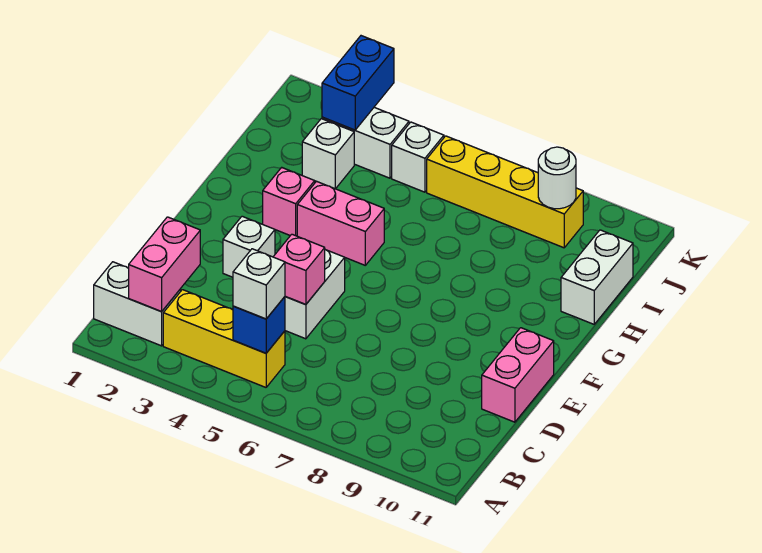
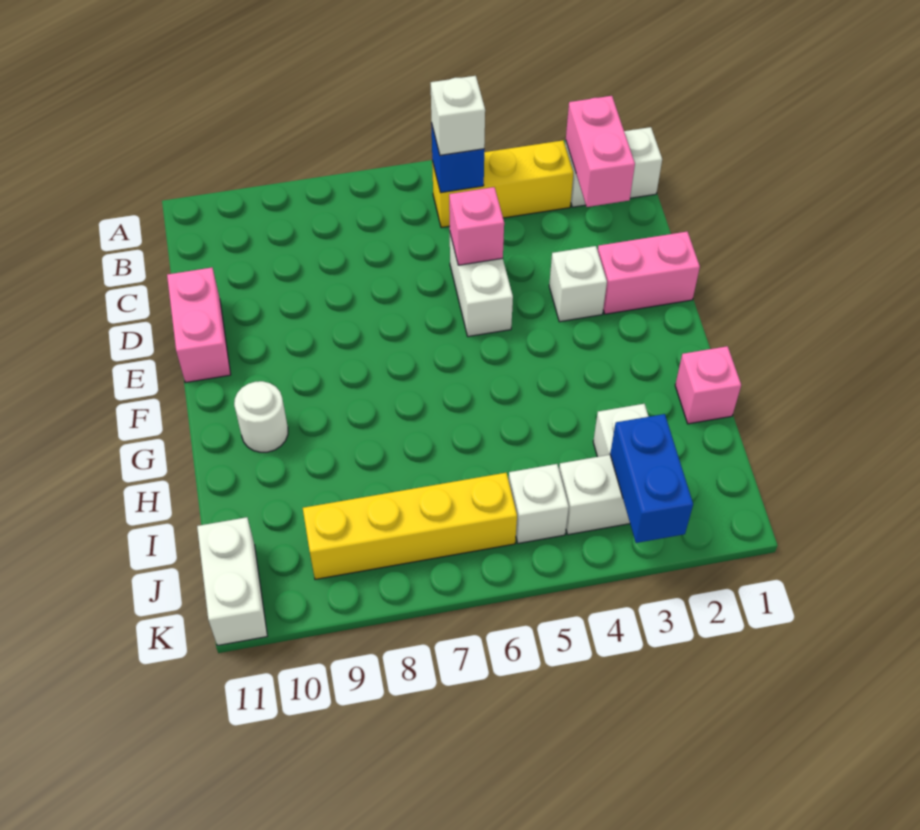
pink 1x1 brick [263,167,315,236] -> pink 1x1 brick moved to [675,346,741,424]
pink 1x2 brick [297,181,384,265] -> pink 1x2 brick moved to [598,232,700,314]
white 1x2 brick [561,230,633,324] -> white 1x2 brick moved to [197,517,267,646]
white 1x1 round brick [538,147,576,209] -> white 1x1 round brick moved to [234,381,288,452]

